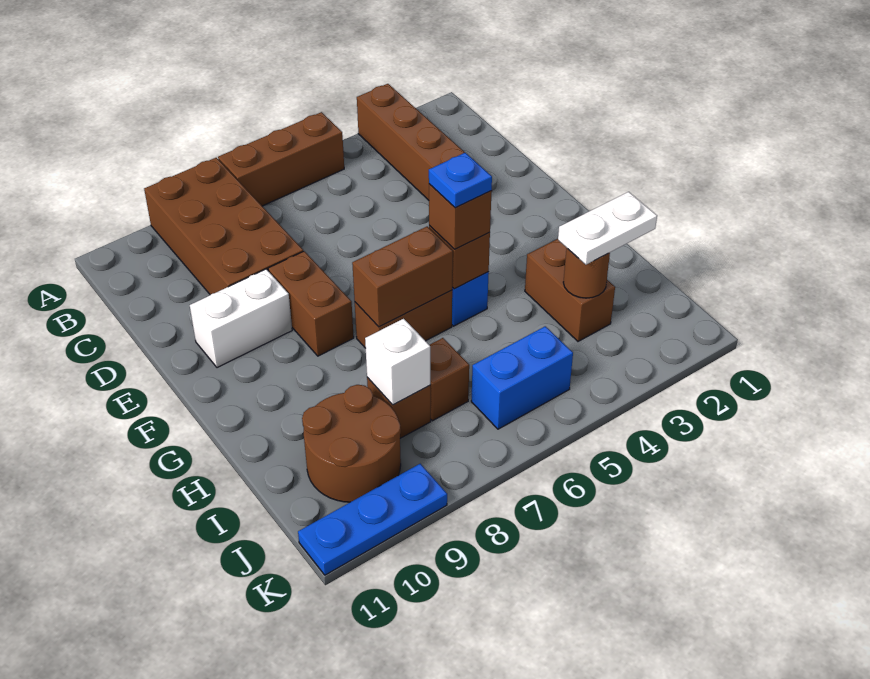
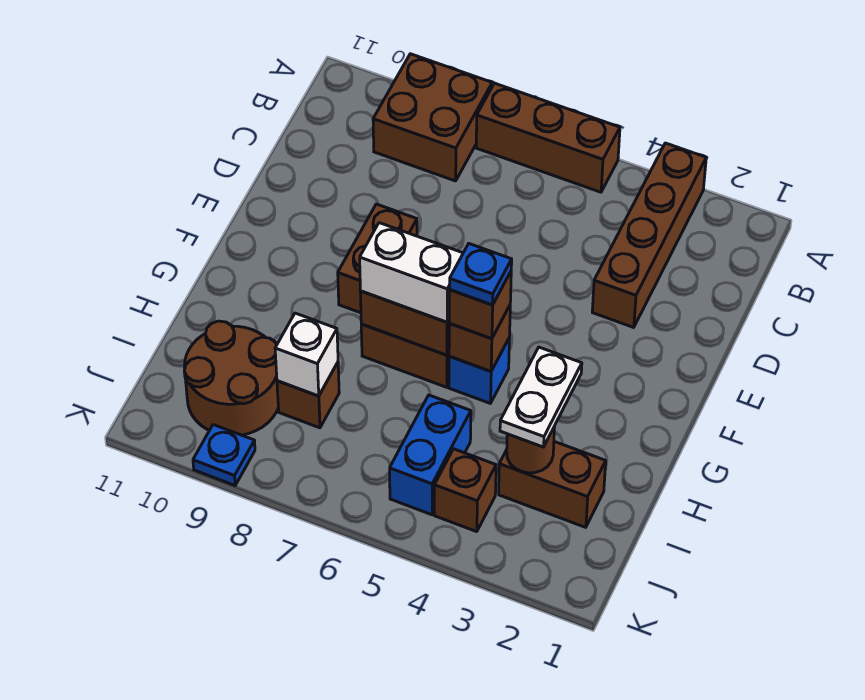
brown 2x4 brick [144,158,303,295] -> brown 2x2 brick [373,54,492,181]
white 1x2 brick [190,269,292,368] -> white 1x2 brick moved to [360,223,463,322]
brown 1x2 brick [525,239,615,341] -> brown 1x2 brick turned to [499,442,606,527]
white 1x2 plate [558,192,657,265] -> white 1x2 plate turned to [500,347,582,447]
brown 1x1 brick [430,338,469,421] -> brown 1x1 brick moved to [434,449,496,532]
blue 1x2 brick [471,326,573,429] -> blue 1x2 brick turned to [390,395,471,515]
blue 1x3 plate [298,464,447,575] -> blue 1x1 plate [193,425,255,485]

